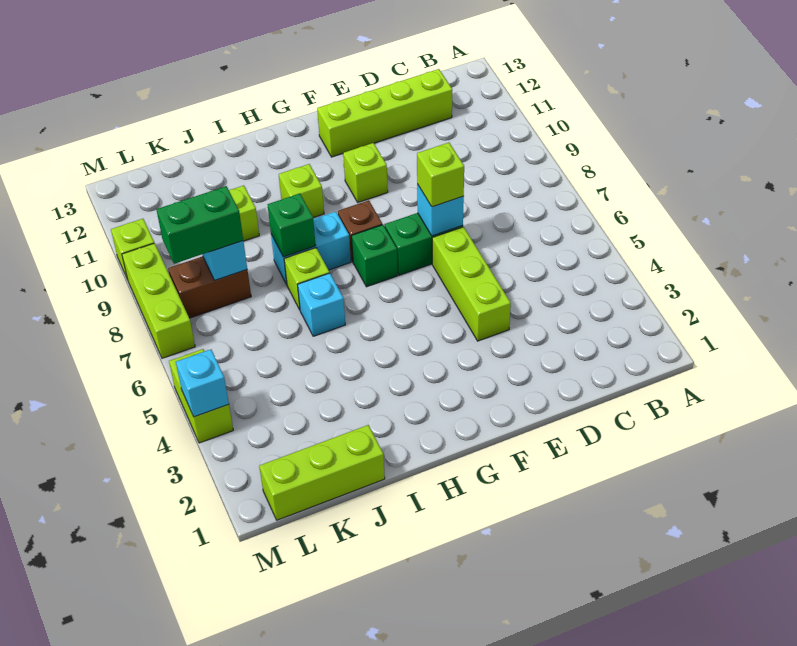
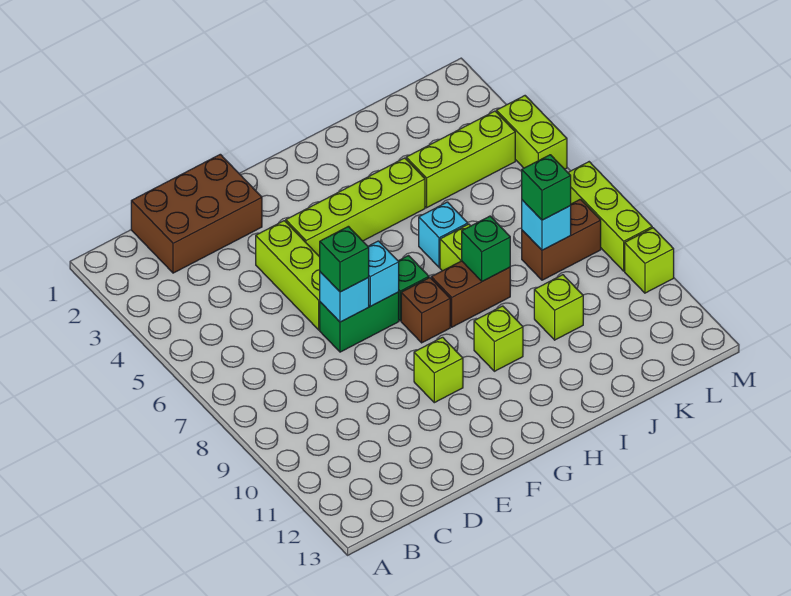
none -> brown 2x3 brick [131,154,262,273]
lime 1x4 brick [317,69,452,157] -> lime 1x4 brick moved to [286,158,425,257]
lime 1x1 brick [417,143,464,207] -> green 1x1 brick [320,226,369,292]
cyan 1x2 brick [271,212,351,284] -> brown 1x2 brick [431,261,510,327]
lime 1x3 brick [259,425,385,520] -> lime 1x3 brick moved to [406,111,515,208]
green 1x2 brick [156,186,243,264] -> green 1x1 brick [522,155,571,220]
cyan 1x1 brick [176,349,229,417] -> cyan 1x1 brick moved to [368,241,399,306]

